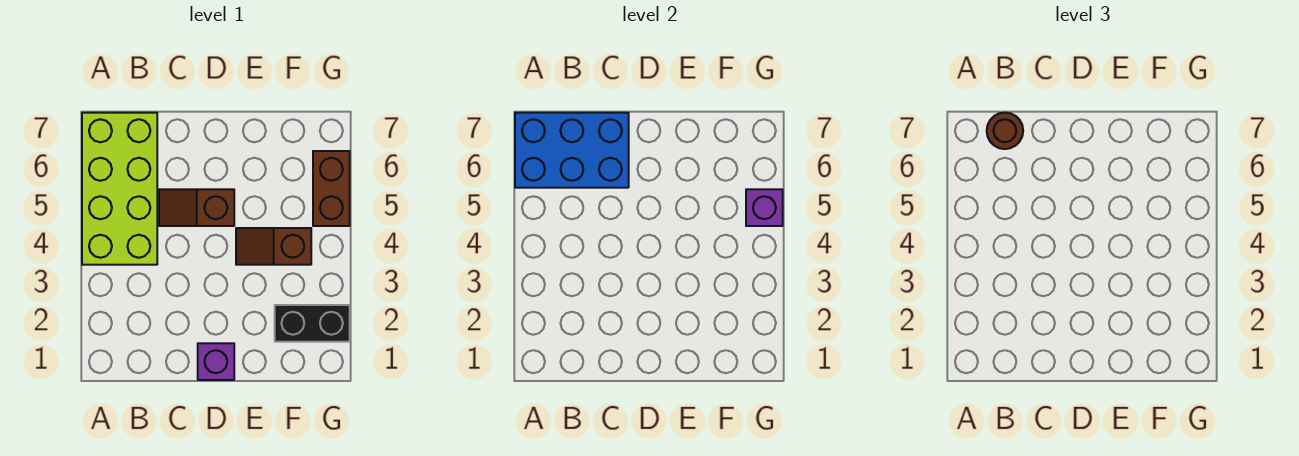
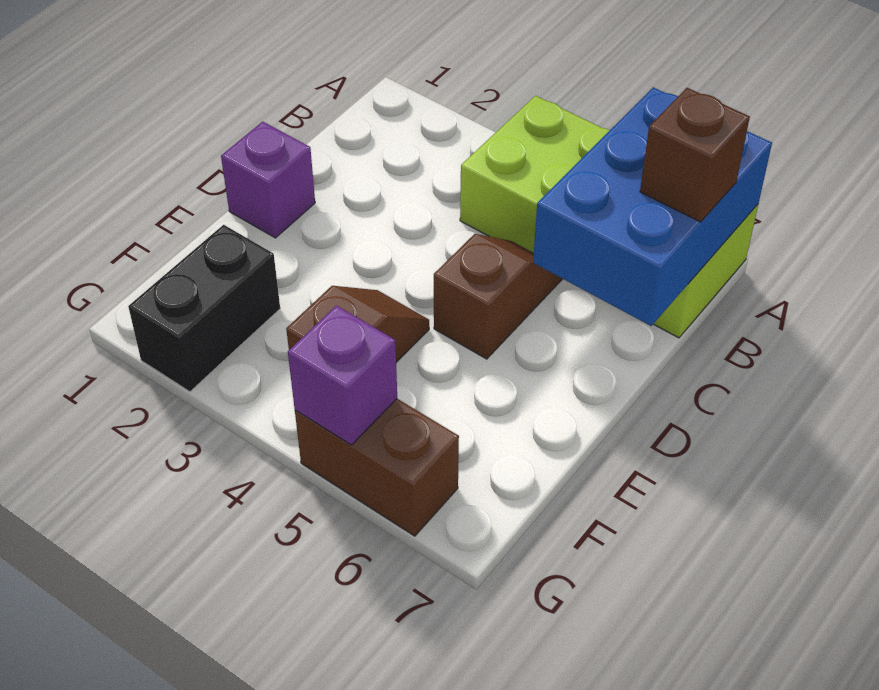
brown 1x1 round brick [987,113,1023,149] -> brown 1x1 brick [640,88,750,222]

